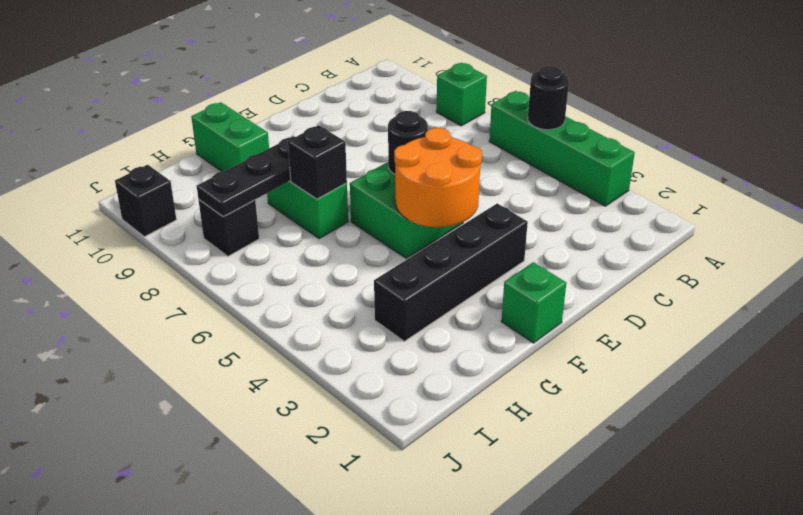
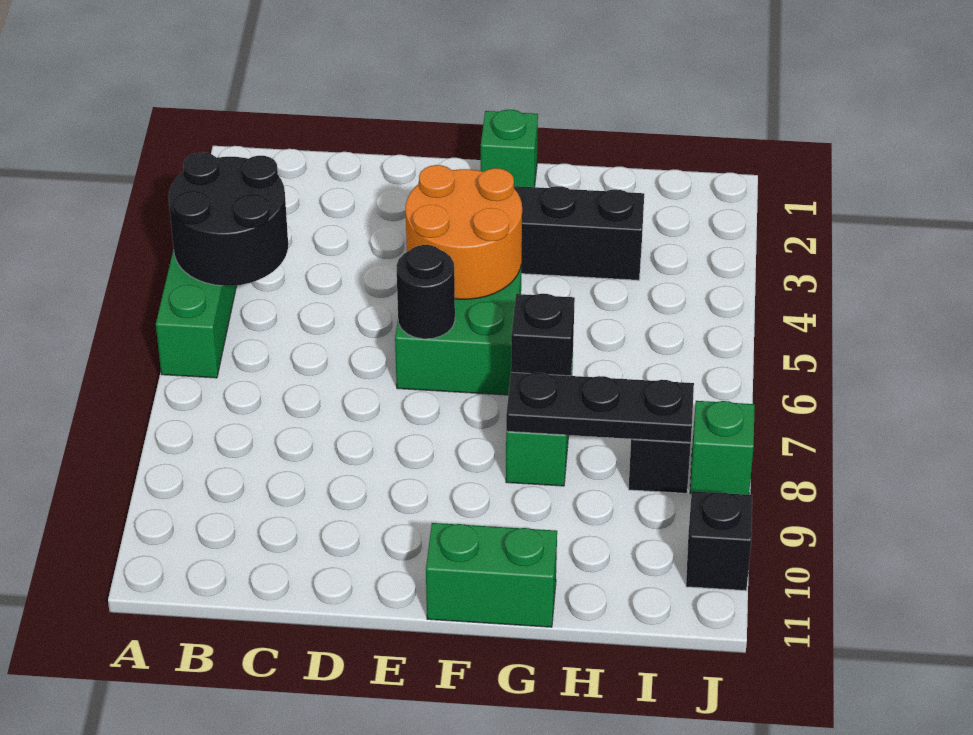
black 1x1 round brick [528,66,569,130] -> black 2x2 round brick [168,152,288,286]
green 1x1 brick [436,63,487,126] -> green 1x1 brick moved to [690,401,755,495]
green 1x2 brick [191,102,269,171] -> green 1x2 brick turned to [426,523,557,627]

